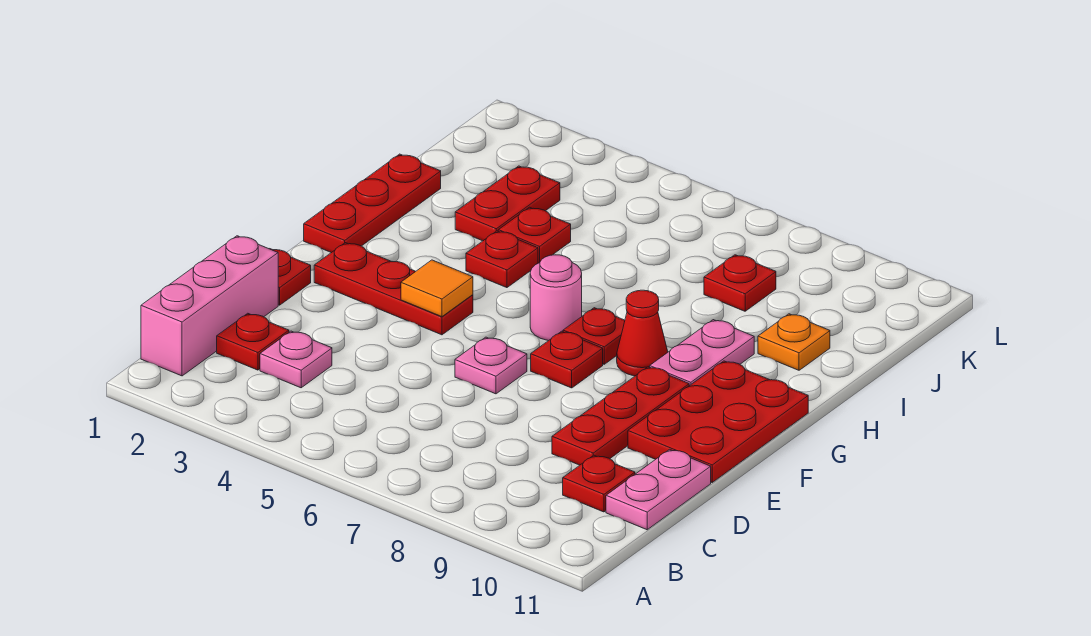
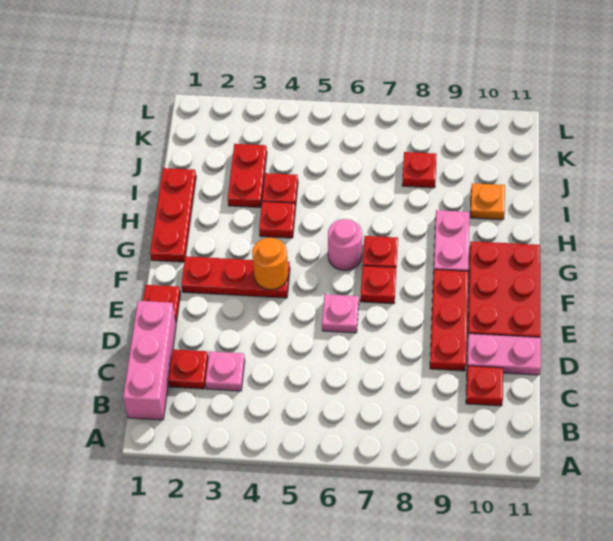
pink 1x2 plate [606,449,711,530] -> pink 1x2 plate turned to [467,334,541,375]
orange 1x1 tile [401,260,473,317] -> orange 1x1 round brick [252,238,288,290]
red 1x1 cone [617,290,668,376] -> none

